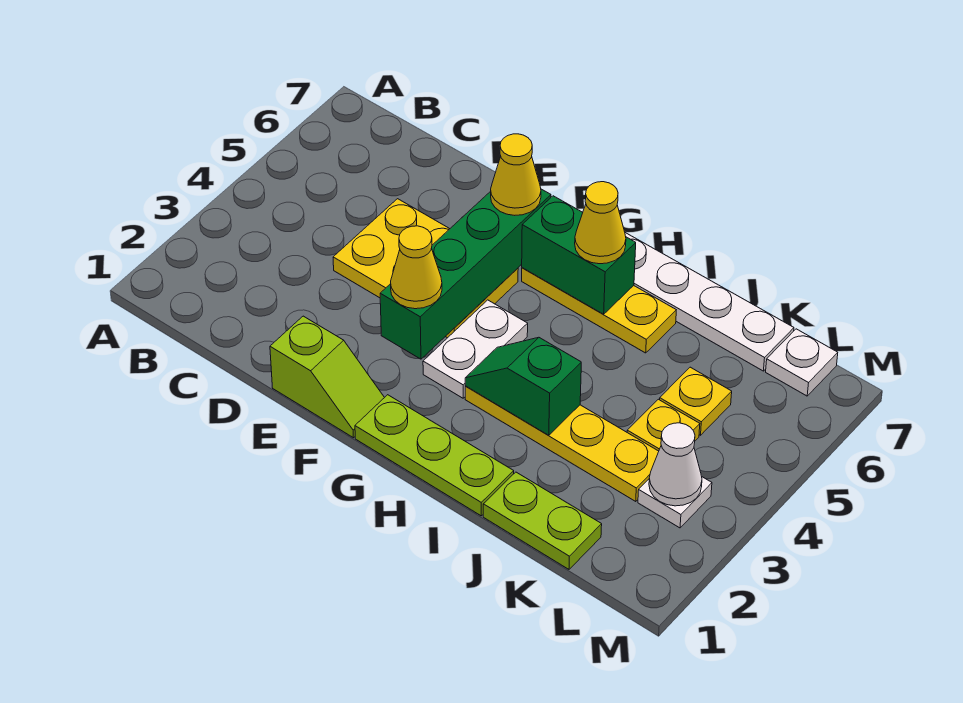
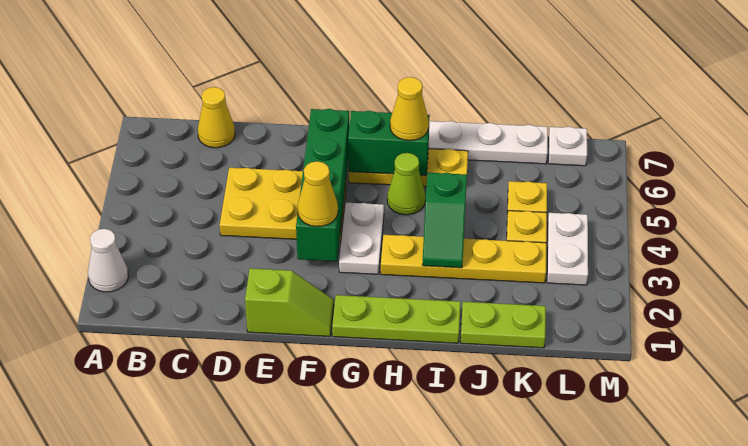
yellow 1x1 cone [491,134,541,215] -> yellow 1x1 cone moved to [198,87,235,148]
green 1x2 slope [465,338,581,435] -> green 1x2 slope turned to [423,173,467,268]
none -> lime 1x1 cone [387,153,425,215]
white 1x1 plate [638,477,712,528] -> white 1x2 plate [547,213,588,285]
white 1x1 cone [649,423,702,506] -> white 1x1 cone moved to [88,229,128,292]

